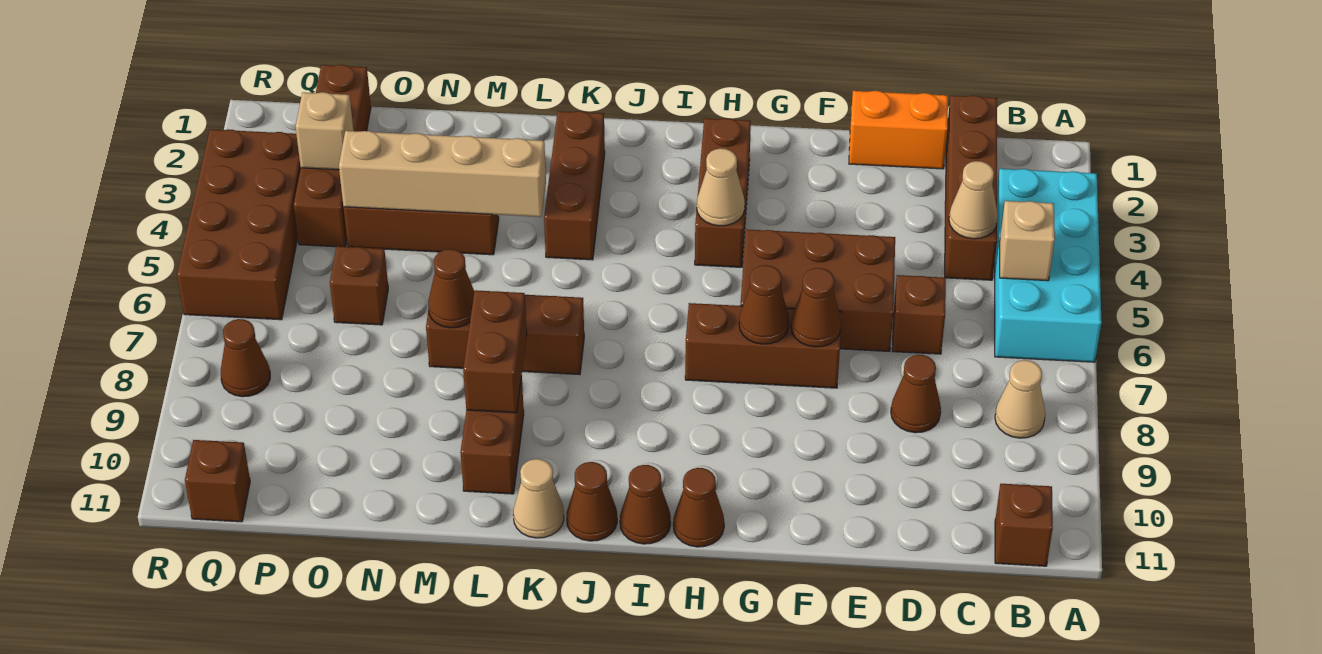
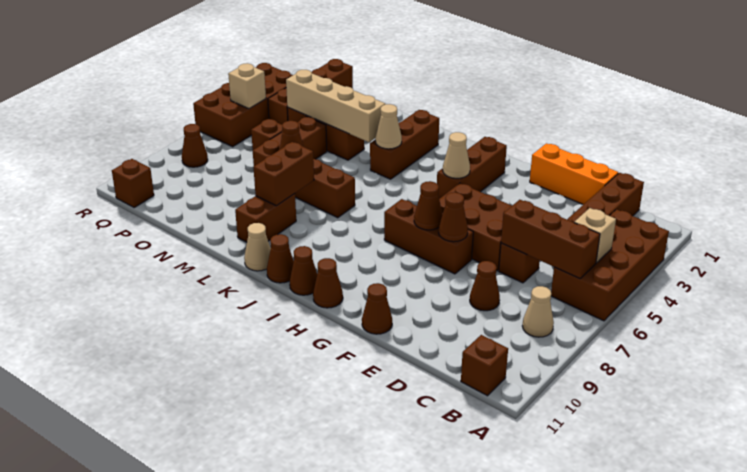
cyan 2x4 brick [995,169,1102,362] -> brown 2x4 brick [551,209,669,321]
none -> brown 1x3 brick [501,200,600,279]
tan 1x1 cone [949,161,998,239] -> tan 1x1 cone moved to [375,104,402,149]
orange 1x2 brick [849,91,948,169] -> orange 1x3 brick [530,143,618,205]
none -> brown 1x1 cone [362,283,392,334]
none -> brown 1x3 brick [253,117,327,166]
tan 1x1 brick [296,92,353,170] -> tan 1x1 brick moved to [228,63,266,109]

